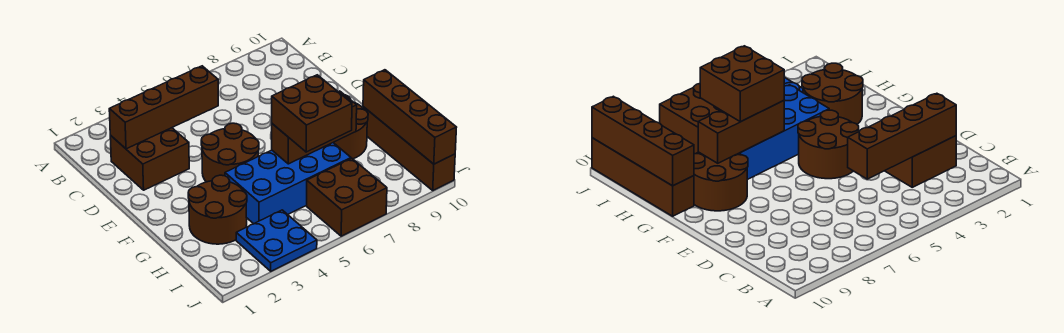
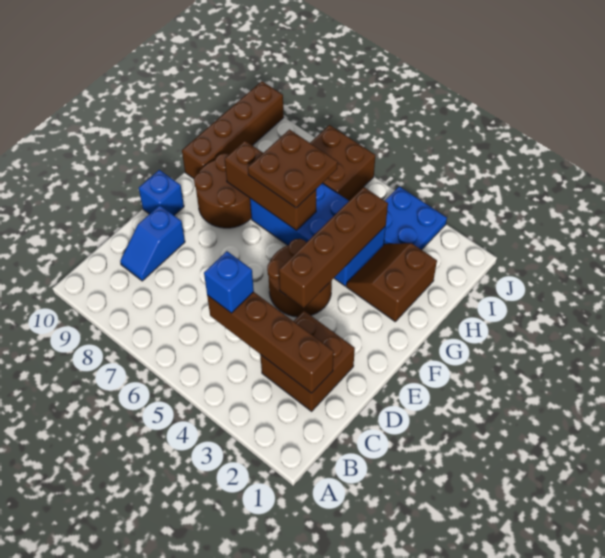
none -> blue 1x1 brick [204,251,254,313]
none -> blue 1x2 slope [120,205,185,281]
none -> blue 1x1 brick [139,170,184,215]
brown 2x2 round brick [188,175,247,244] -> brown 2x2 slope [346,243,437,321]
brown 2x2 brick [272,75,352,152] -> brown 2x2 plate [248,130,338,208]
brown 1x4 brick [363,70,457,164] -> brown 1x4 brick moved to [279,187,388,308]

